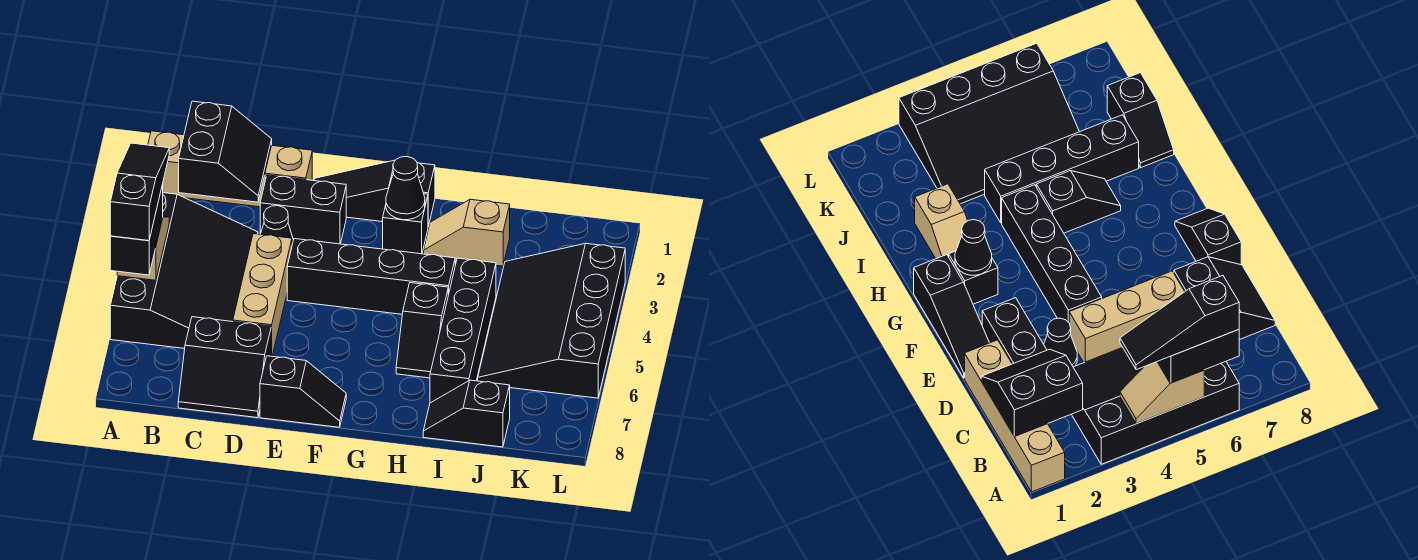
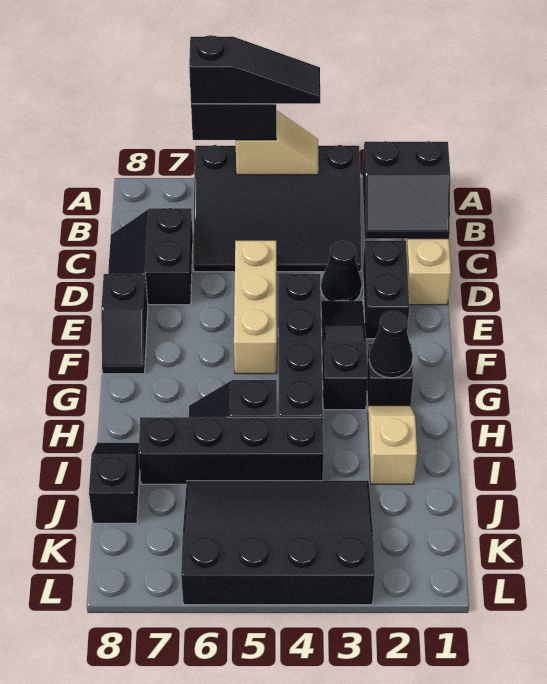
tan 1x3 brick [233,234,292,356] -> tan 1x3 brick turned to [234,241,277,374]
black 1x3 slope [314,160,435,226] -> black 1x3 slope moved to [321,301,368,410]

